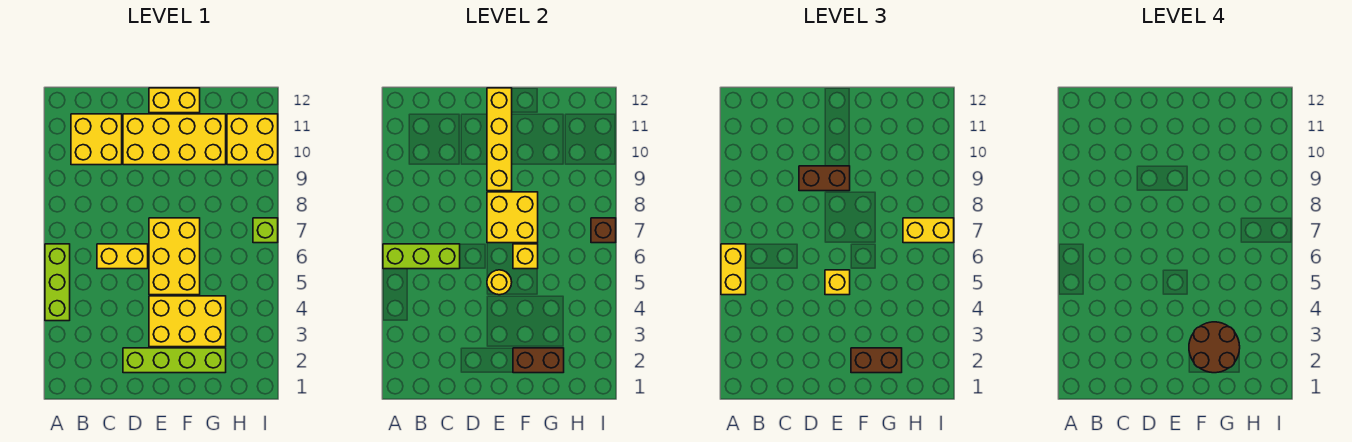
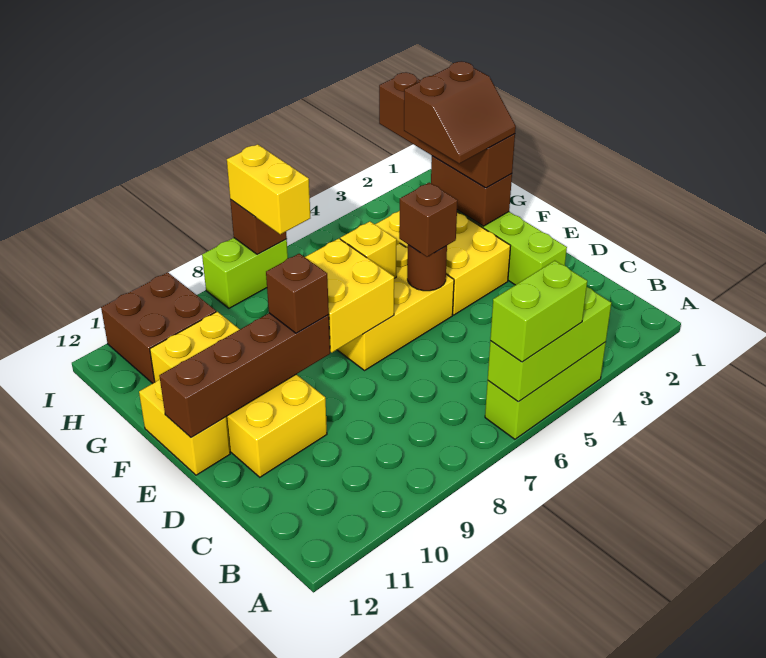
yellow 1x2 brick [721,244,746,295] -> lime 1x2 brick [490,261,587,362]
lime 1x3 brick [383,244,460,269] -> lime 1x3 brick turned to [488,287,611,402]
yellow 2x2 brick [71,114,122,165] -> none
yellow 1x2 brick [97,244,148,269] -> none
brown 1x2 brick [799,166,850,191] -> brown 1x1 brick [266,253,329,333]
yellow 1x1 round brick [487,270,512,295] -> brown 1x1 round brick [407,245,447,291]
yellow 1x1 brick [825,270,850,295] -> brown 1x1 brick [399,183,458,257]
yellow 1x4 brick [487,88,512,191] -> brown 1x4 brick [159,313,330,437]
brown 1x2 brick [851,348,902,373] -> brown 1x4 brick [379,73,515,188]
brown 2x2 round brick [1189,322,1240,373] -> brown 2x2 slope [404,62,516,164]
yellow 2x2 brick [227,114,278,165] -> brown 2x2 brick [101,272,216,383]
lime 1x1 brick [253,218,278,243] -> lime 1x2 brick [202,238,288,308]

